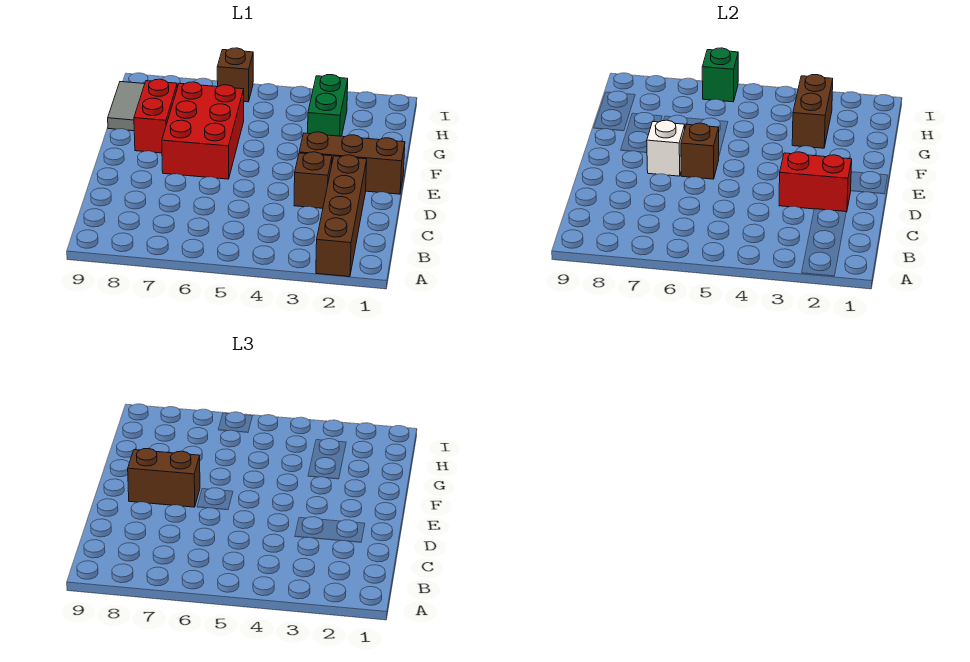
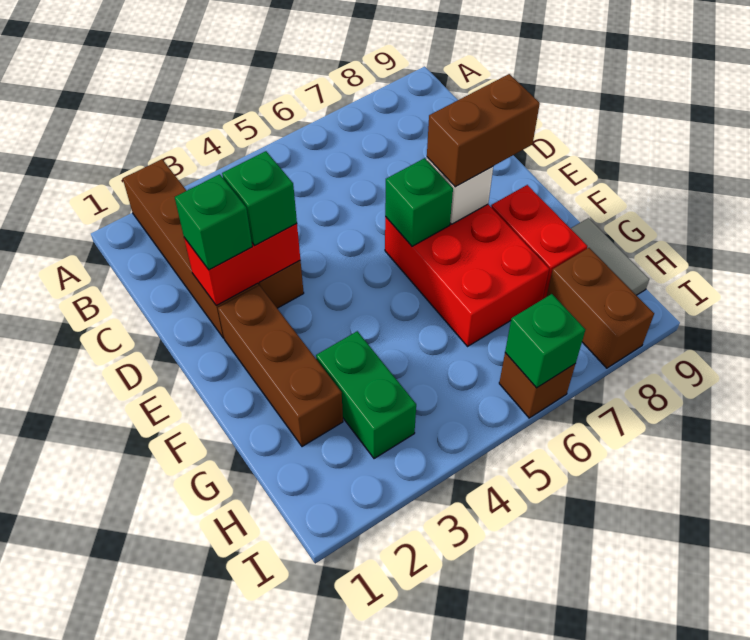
none -> green 1x1 brick [175,174,252,270]
none -> green 1x1 brick [222,151,297,245]
brown 1x3 brick [299,132,405,194] -> brown 1x3 brick turned to [218,285,343,447]
brown 1x1 brick [681,123,719,179] -> green 1x1 brick [385,158,453,246]
brown 1x2 brick [792,75,833,148] -> brown 1x2 brick moved to [546,248,654,368]

